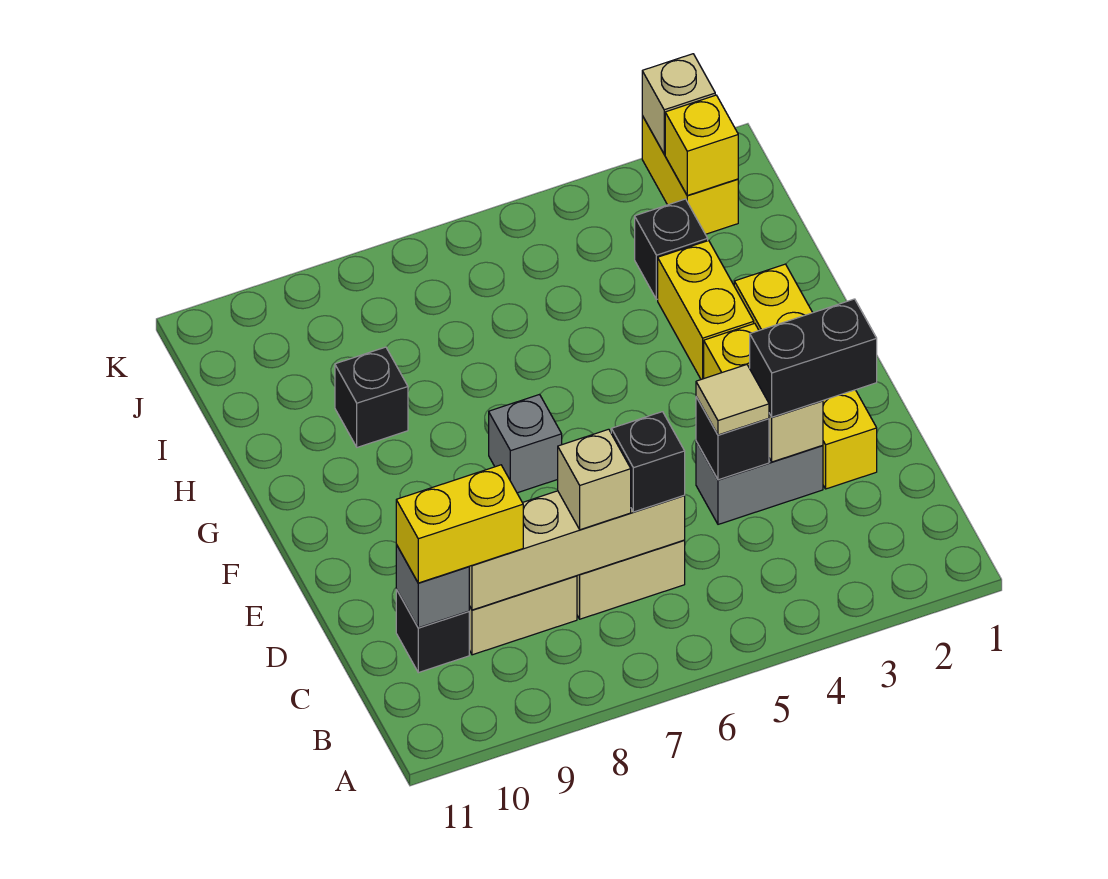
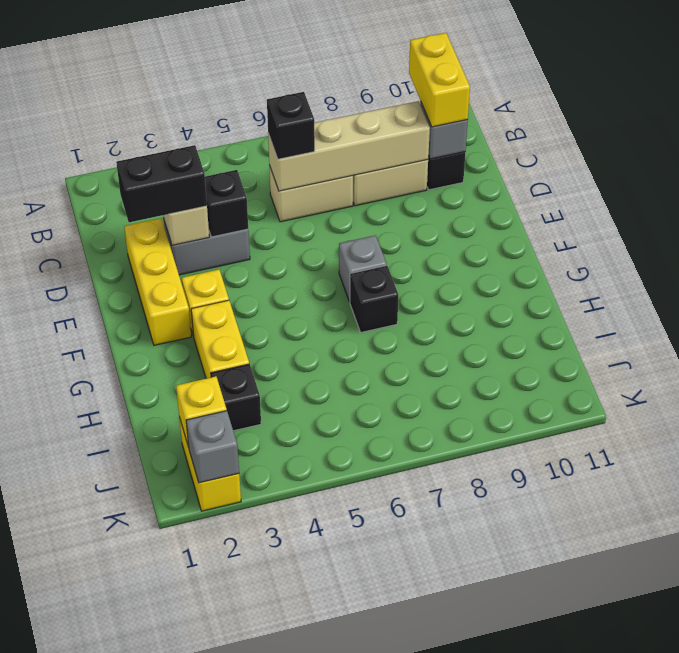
tan 1x1 brick [558,429,631,530] -> none
yellow 1x2 brick [396,465,523,583] -> yellow 1x2 brick turned to [409,33,470,127]
yellow 1x4 brick [734,264,877,489] -> yellow 1x3 brick [124,218,191,345]
tan 1x1 tile [696,365,769,435] -> none
black 1x1 brick [335,347,408,447] -> black 1x1 brick moved to [350,266,398,332]
tan 1x1 brick [642,54,715,154] -> grey 1x1 brick [186,411,239,483]

